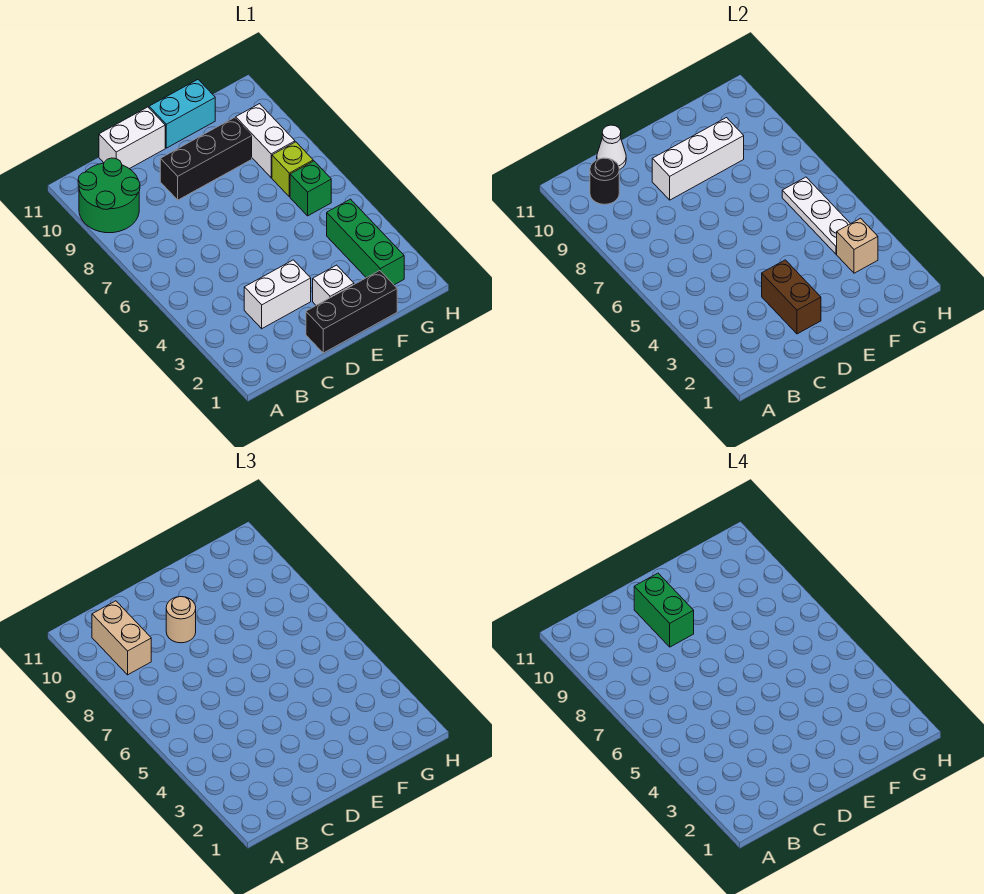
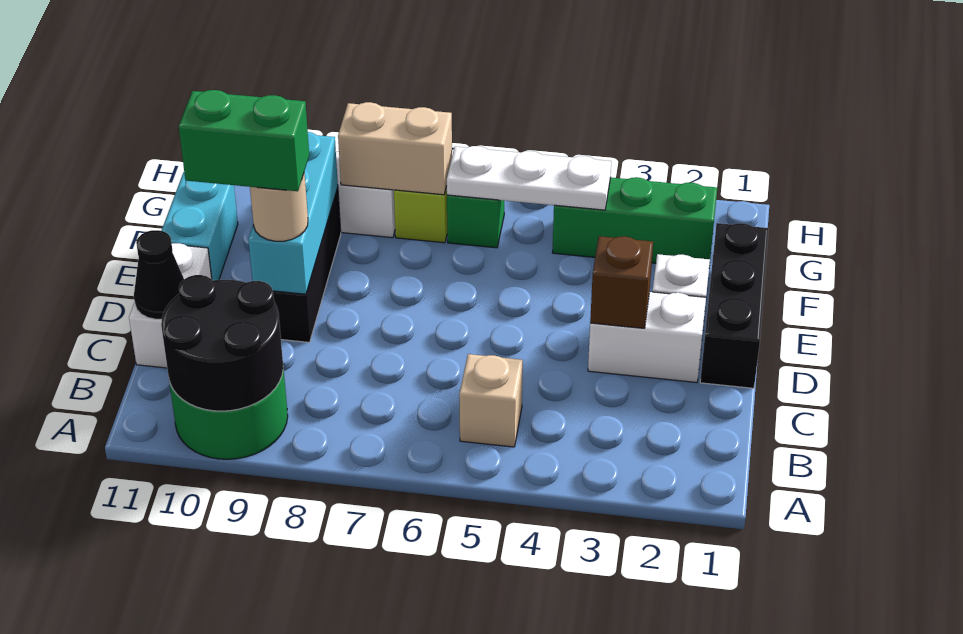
tan 1x2 brick [92,601,151,675] -> tan 1x2 brick moved to [338,102,452,195]
black 1x1 round brick [590,158,619,204] -> black 2x2 round brick [161,275,283,411]
white 1x2 brick [244,260,311,329] -> white 1x2 brick turned to [588,292,706,383]
white 1x1 cone [597,125,626,170] -> black 1x1 cone [134,230,184,319]
brown 1x2 brick [762,260,821,334] -> brown 1x1 brick [590,236,653,328]
white 1x3 brick [652,118,744,200] -> cyan 1x3 brick [248,132,338,294]
tan 1x1 brick [837,218,878,273] -> tan 1x1 brick moved to [459,354,523,447]

